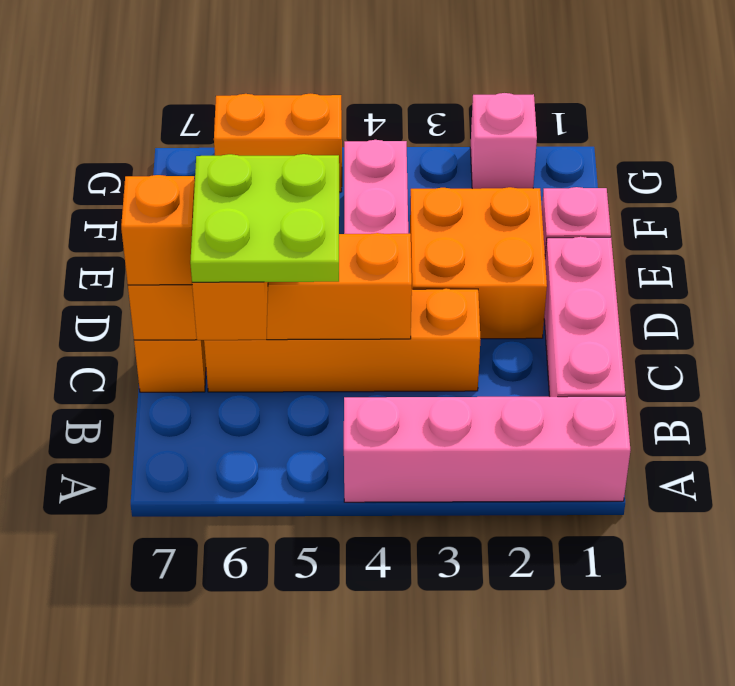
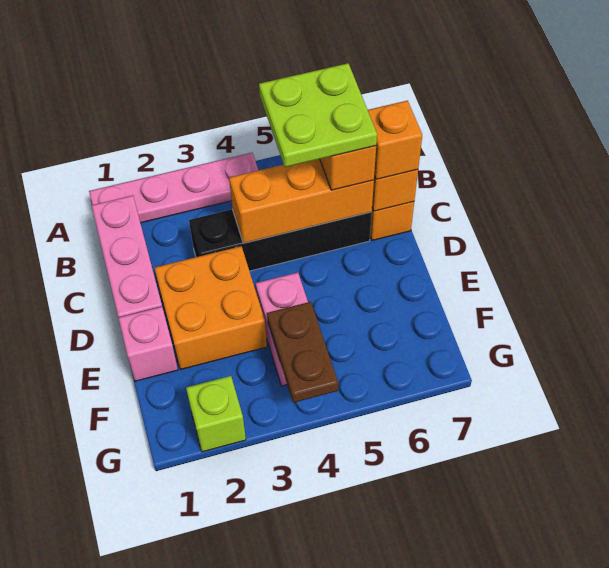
pink 1x4 brick [344,396,630,502] -> pink 1x4 plate [89,153,258,223]
orange 1x4 brick [204,289,481,392] -> black 1x4 brick [189,209,372,271]
none -> brown 1x2 plate [267,302,338,403]
pink 1x1 brick [470,93,537,189] -> lime 1x1 brick [186,376,246,452]
orange 1x2 brick [214,94,342,192] -> none

